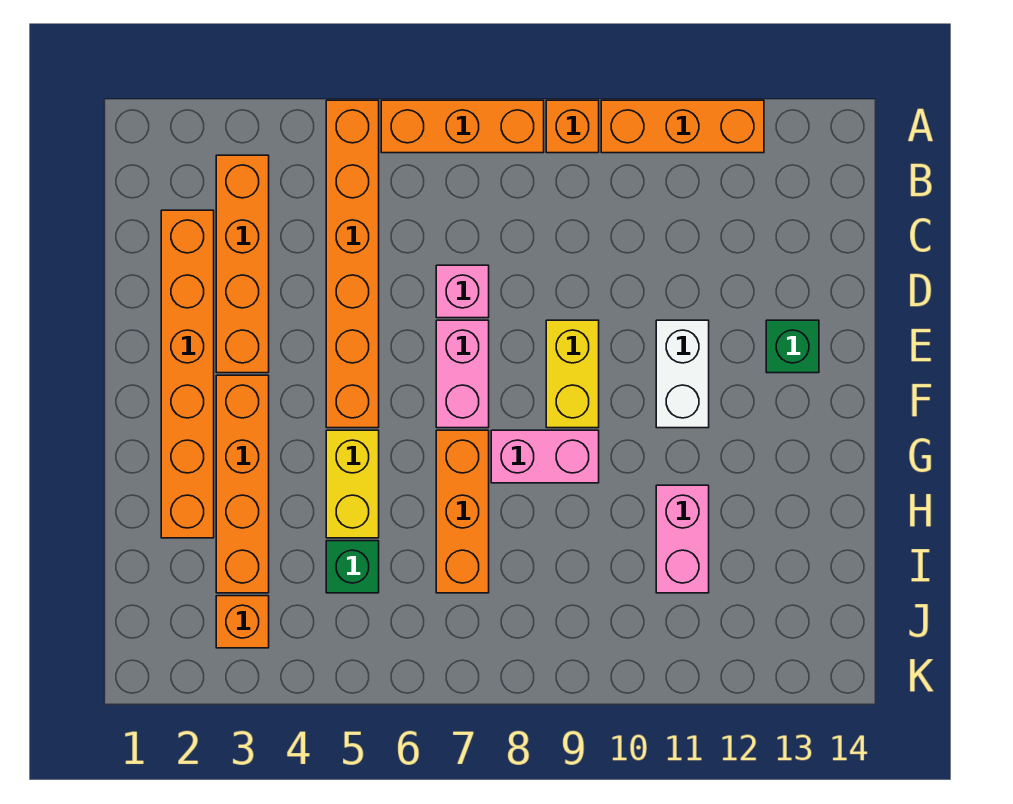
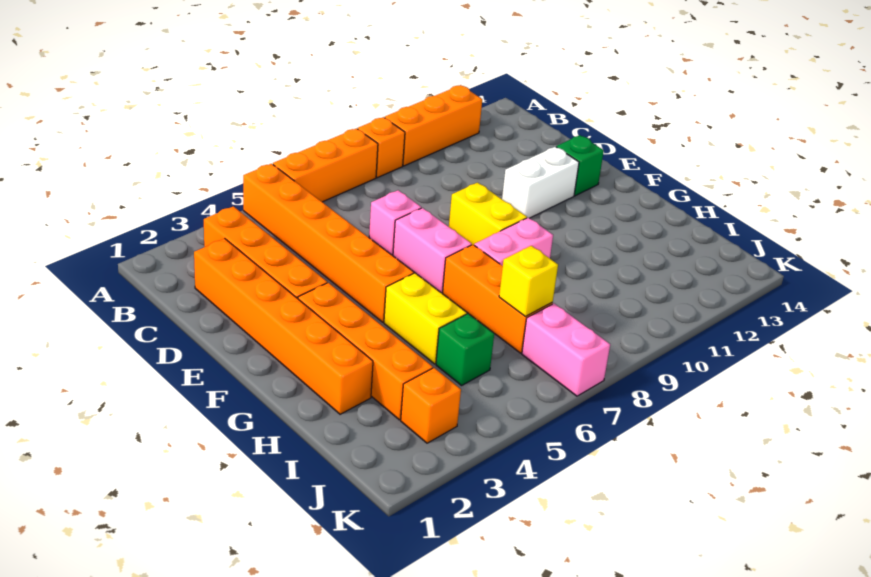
white 1x2 brick [656,320,709,428] -> white 1x2 brick turned to [502,147,579,218]
pink 1x2 brick [656,485,709,593] -> pink 1x2 brick moved to [522,304,610,396]
none -> yellow 1x1 brick [499,246,558,316]

